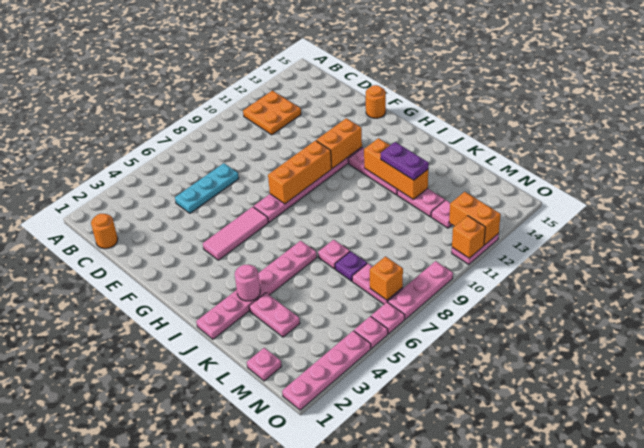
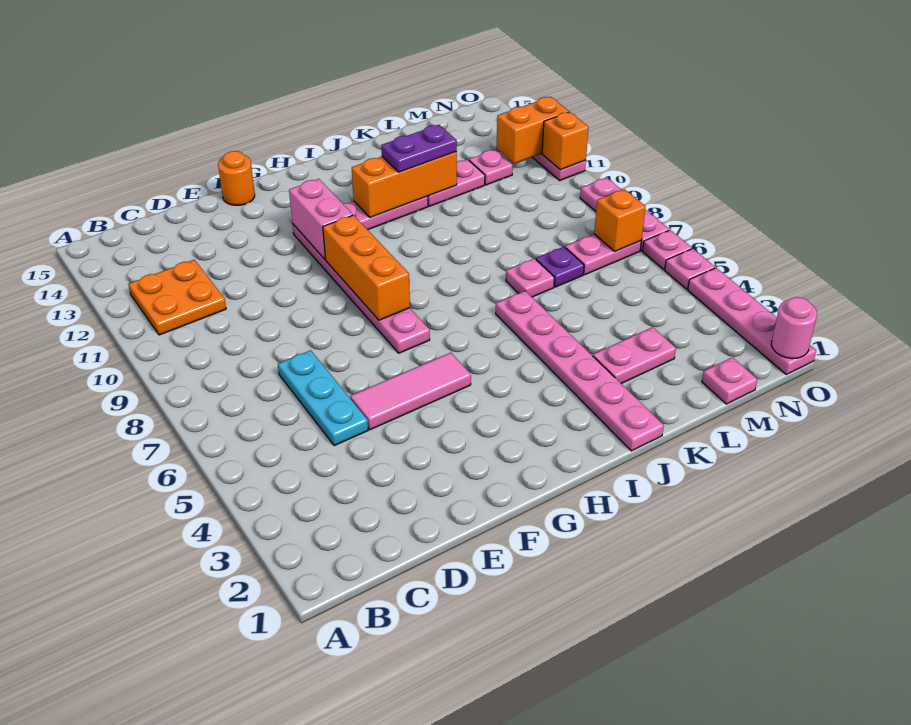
orange 1x1 round brick [91,214,118,249] -> none
pink 1x3 tile [203,207,268,260] -> pink 1x3 tile turned to [350,353,471,430]
orange 1x2 brick [316,118,362,169] -> pink 1x2 brick [289,179,353,259]
pink 1x1 round brick [235,265,260,301] -> pink 1x1 round brick moved to [771,297,817,359]

